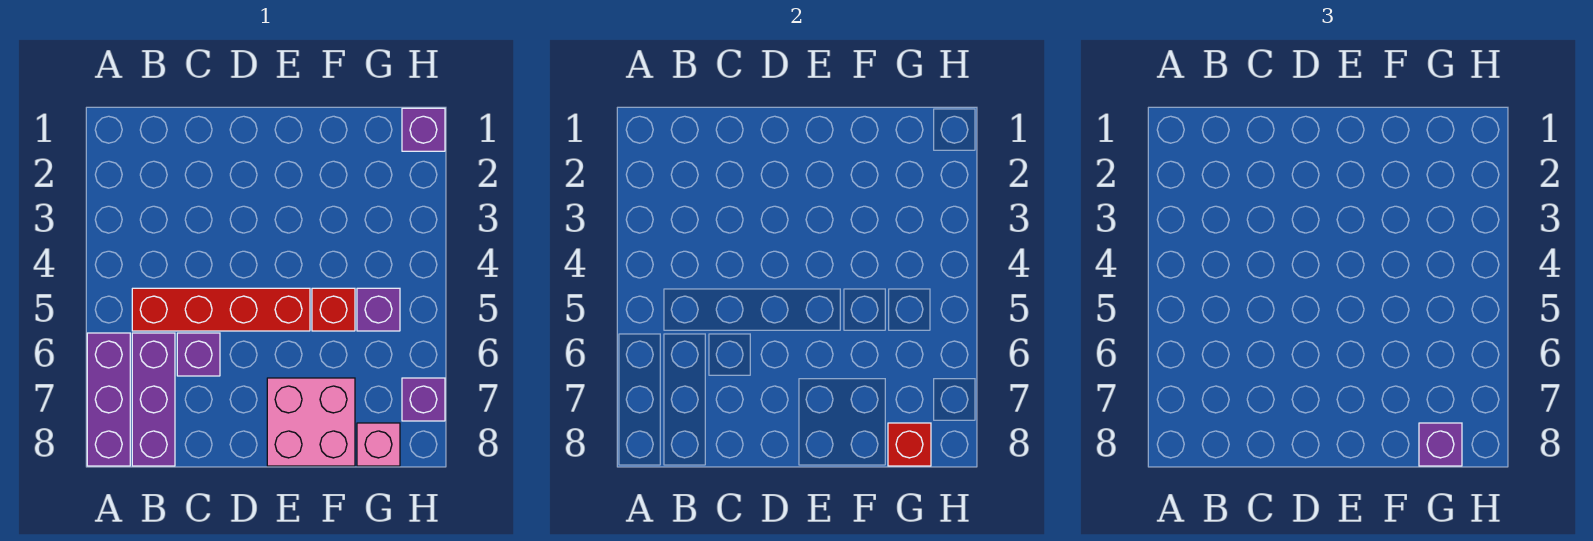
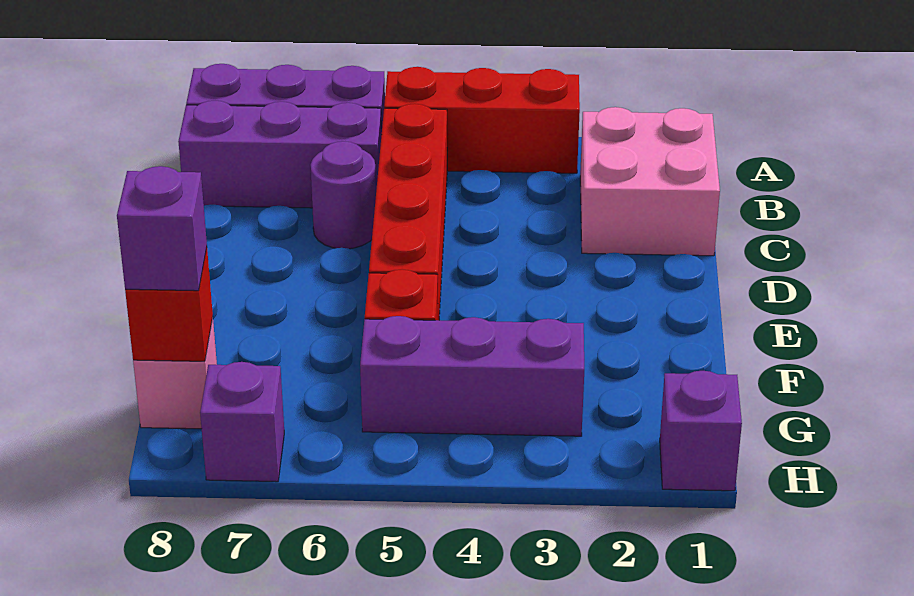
none -> red 1x3 brick [384,67,580,173]
purple 1x1 brick [177,333,220,376] -> purple 1x1 round brick [310,141,376,249]
pink 2x2 brick [267,378,355,466] -> pink 2x2 brick moved to [580,107,720,256]
purple 1x1 brick [357,288,400,331] -> purple 1x3 brick [360,316,584,436]

